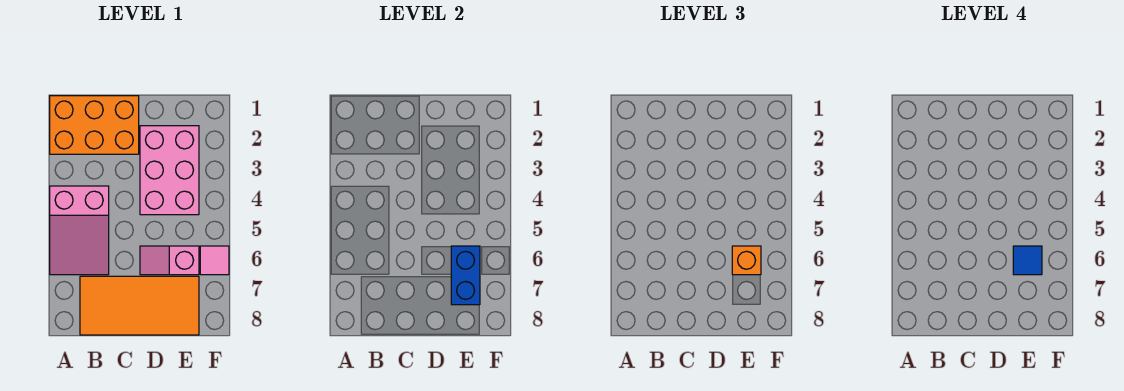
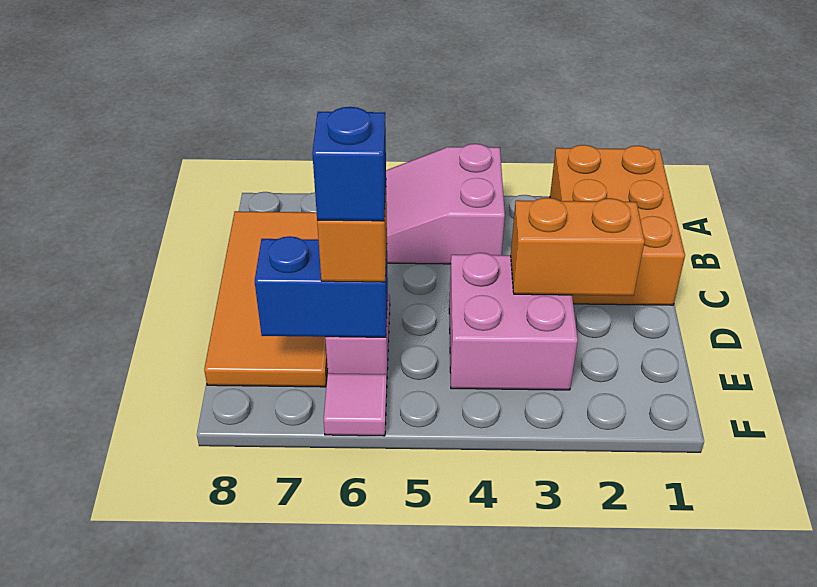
pink 2x3 brick [140,126,199,215] -> pink 2x2 brick [449,253,578,390]
none -> orange 1x2 brick [511,198,645,296]
blue 1x1 tile [1013,246,1042,275] -> blue 1x1 brick [312,107,386,221]

